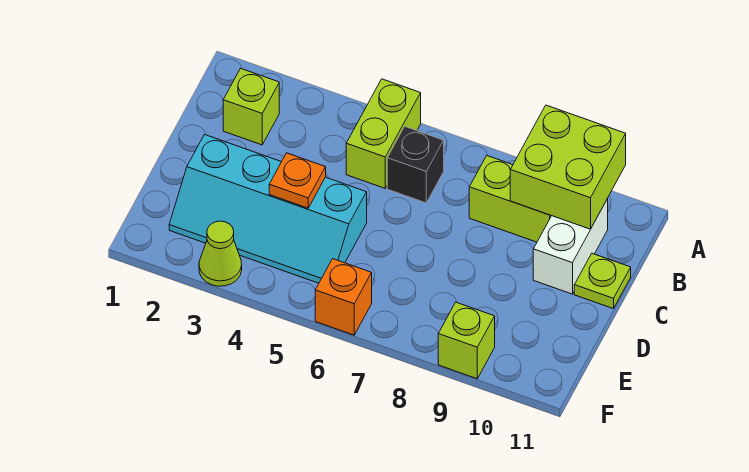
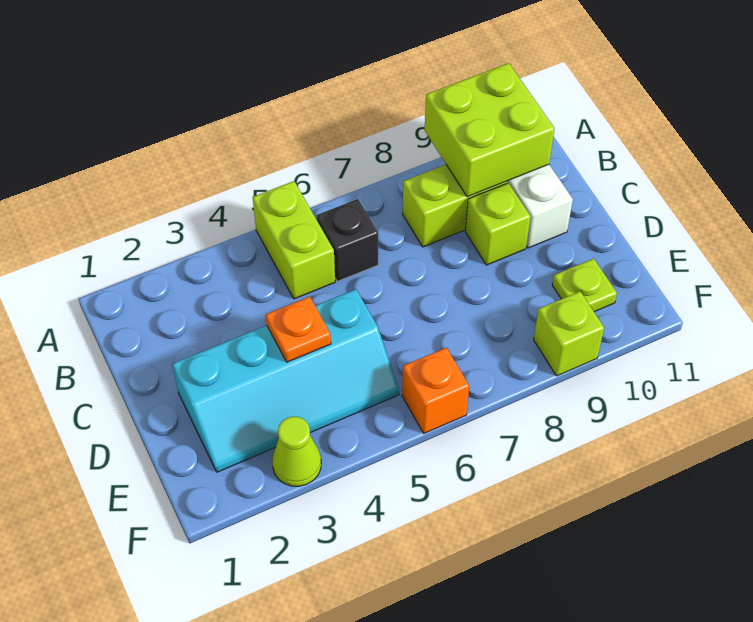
lime 1x1 brick [223,68,279,145] -> lime 1x1 brick moved to [465,183,531,265]
lime 1x1 plate [574,254,631,309] -> lime 1x1 plate moved to [552,259,617,312]

